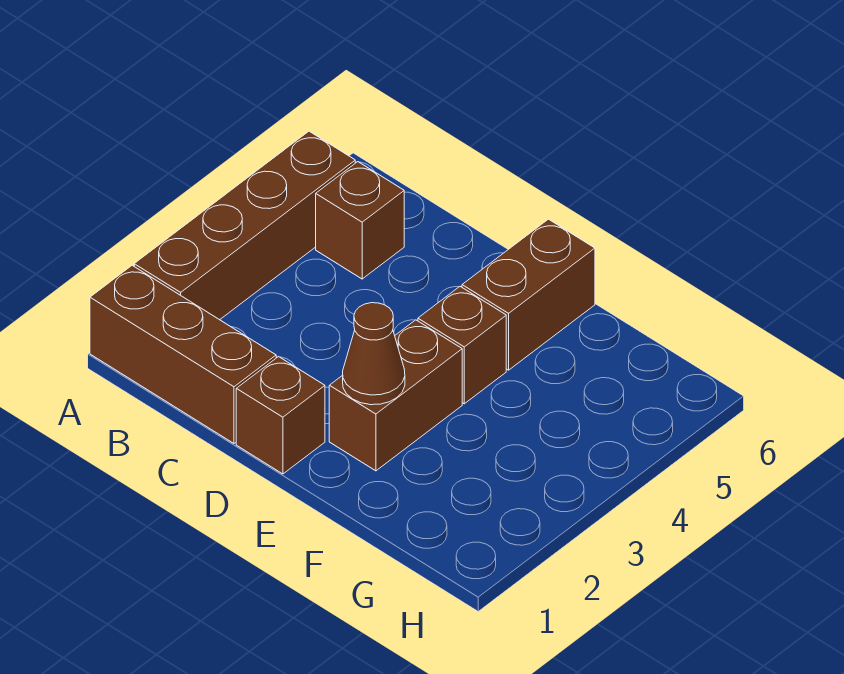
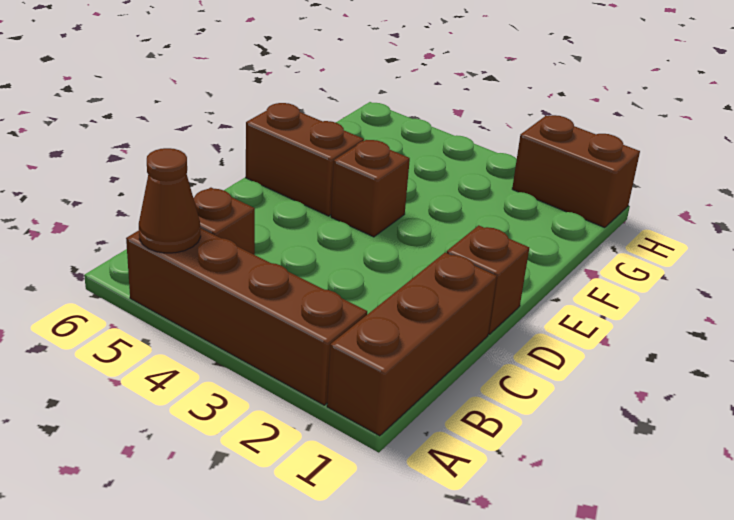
brown 1x2 brick [329,320,462,471] -> brown 1x2 brick moved to [512,115,640,228]
brown 1x1 cone [343,303,405,405] -> brown 1x1 cone moved to [139,148,201,253]

